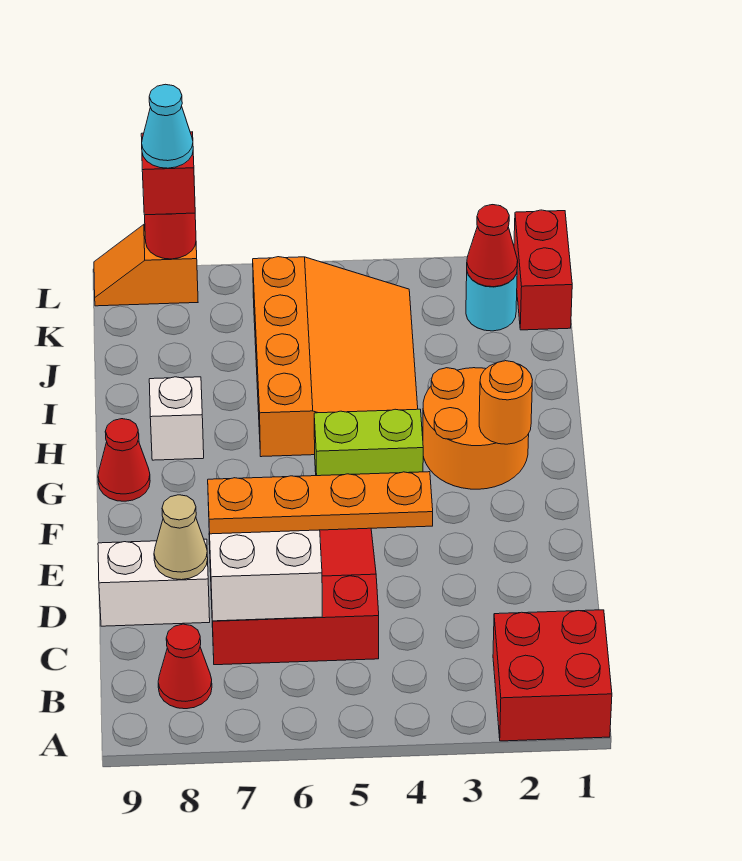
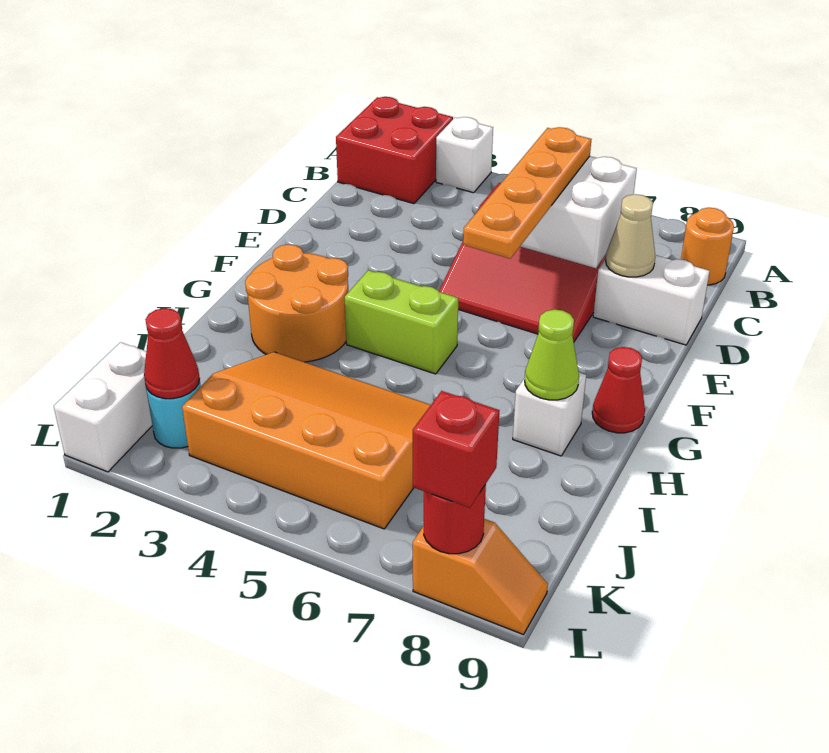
none -> white 1x1 brick [436,117,493,193]
red 1x1 cone [158,624,212,709] -> none
orange 1x4 plate [208,472,433,534] -> orange 1x4 plate turned to [463,127,592,259]
orange 1x1 round brick [479,361,532,444] -> orange 1x1 round brick moved to [681,207,734,285]
orange 3x4 slope [253,257,418,457] -> orange 3x4 slope turned to [182,352,431,529]
none -> lime 1x1 cone [525,309,579,400]
red 1x2 brick [514,210,572,330] -> white 1x2 brick [54,342,152,472]
cyan 1x1 cone [142,84,193,168] -> none

